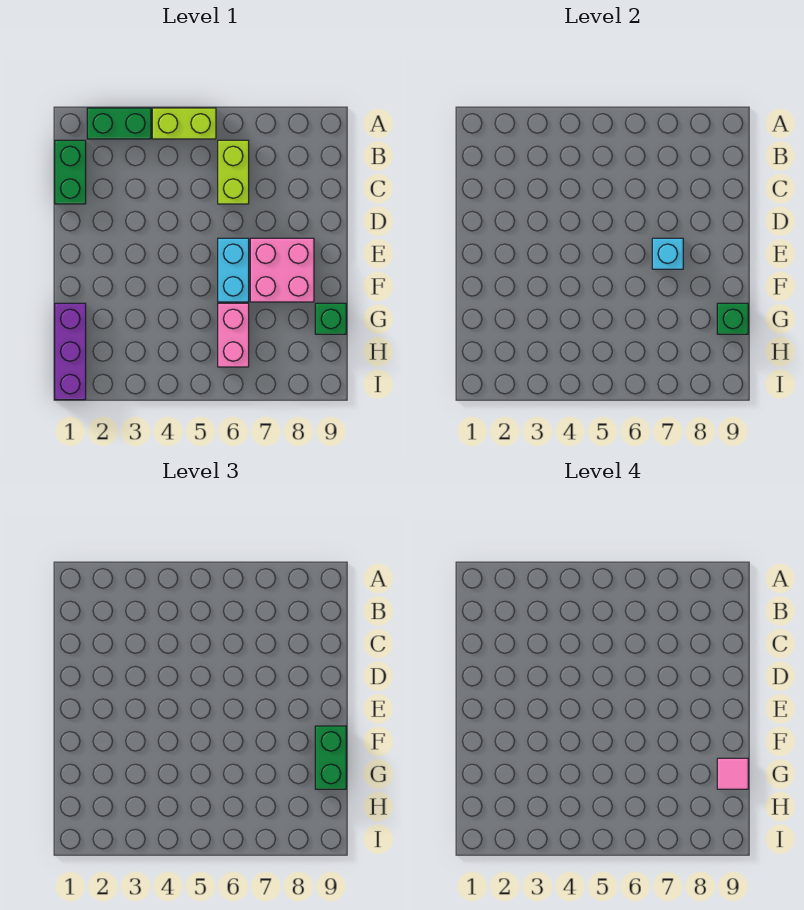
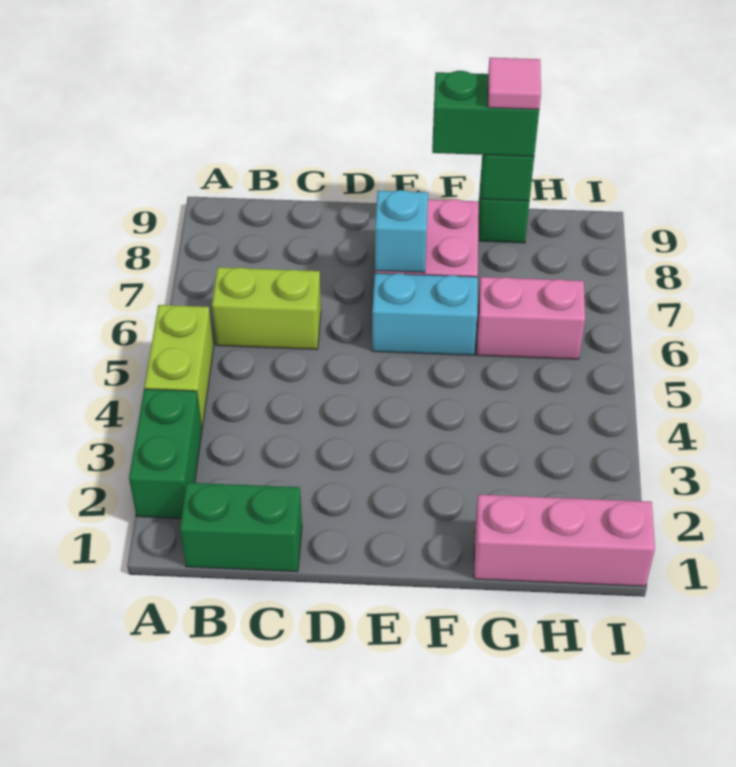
purple 1x3 brick [55,303,86,400] -> pink 1x3 brick [474,495,655,586]

